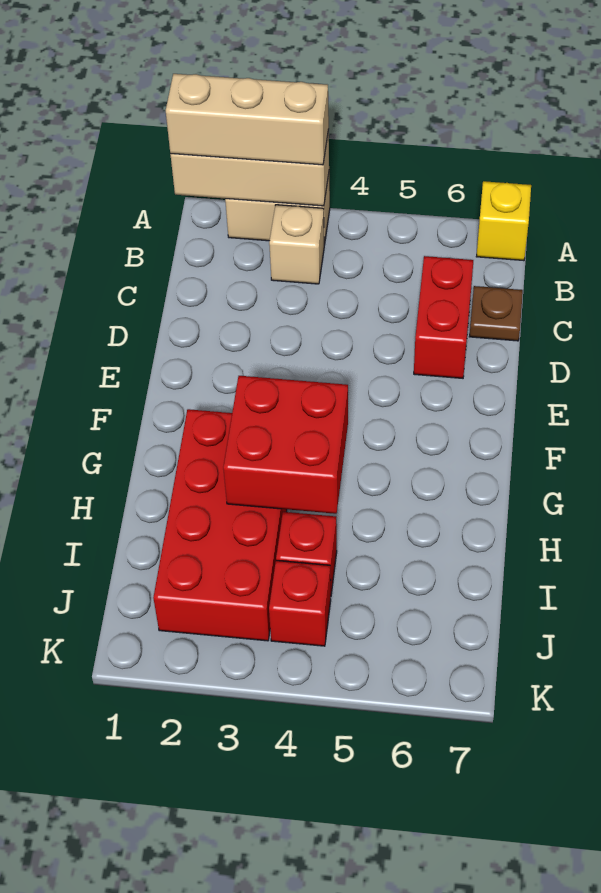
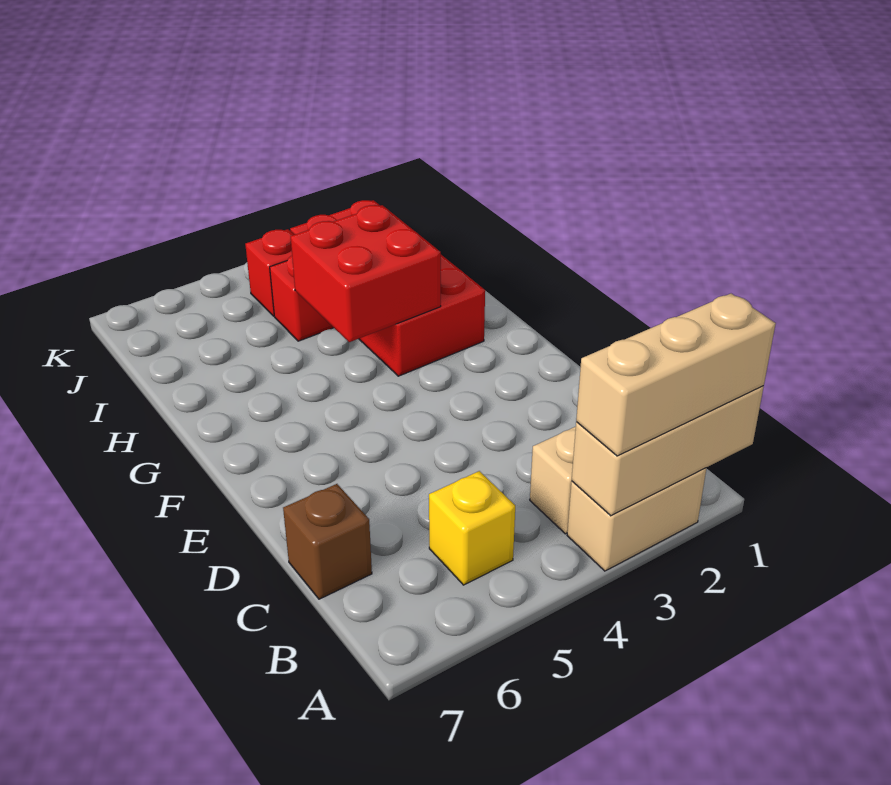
yellow 1x1 brick [476,181,531,261] -> yellow 1x1 brick moved to [429,471,515,585]
red 1x2 brick [414,256,473,378] -> none
brown 1x1 plate [470,286,523,341] -> brown 1x1 brick [283,484,372,599]

